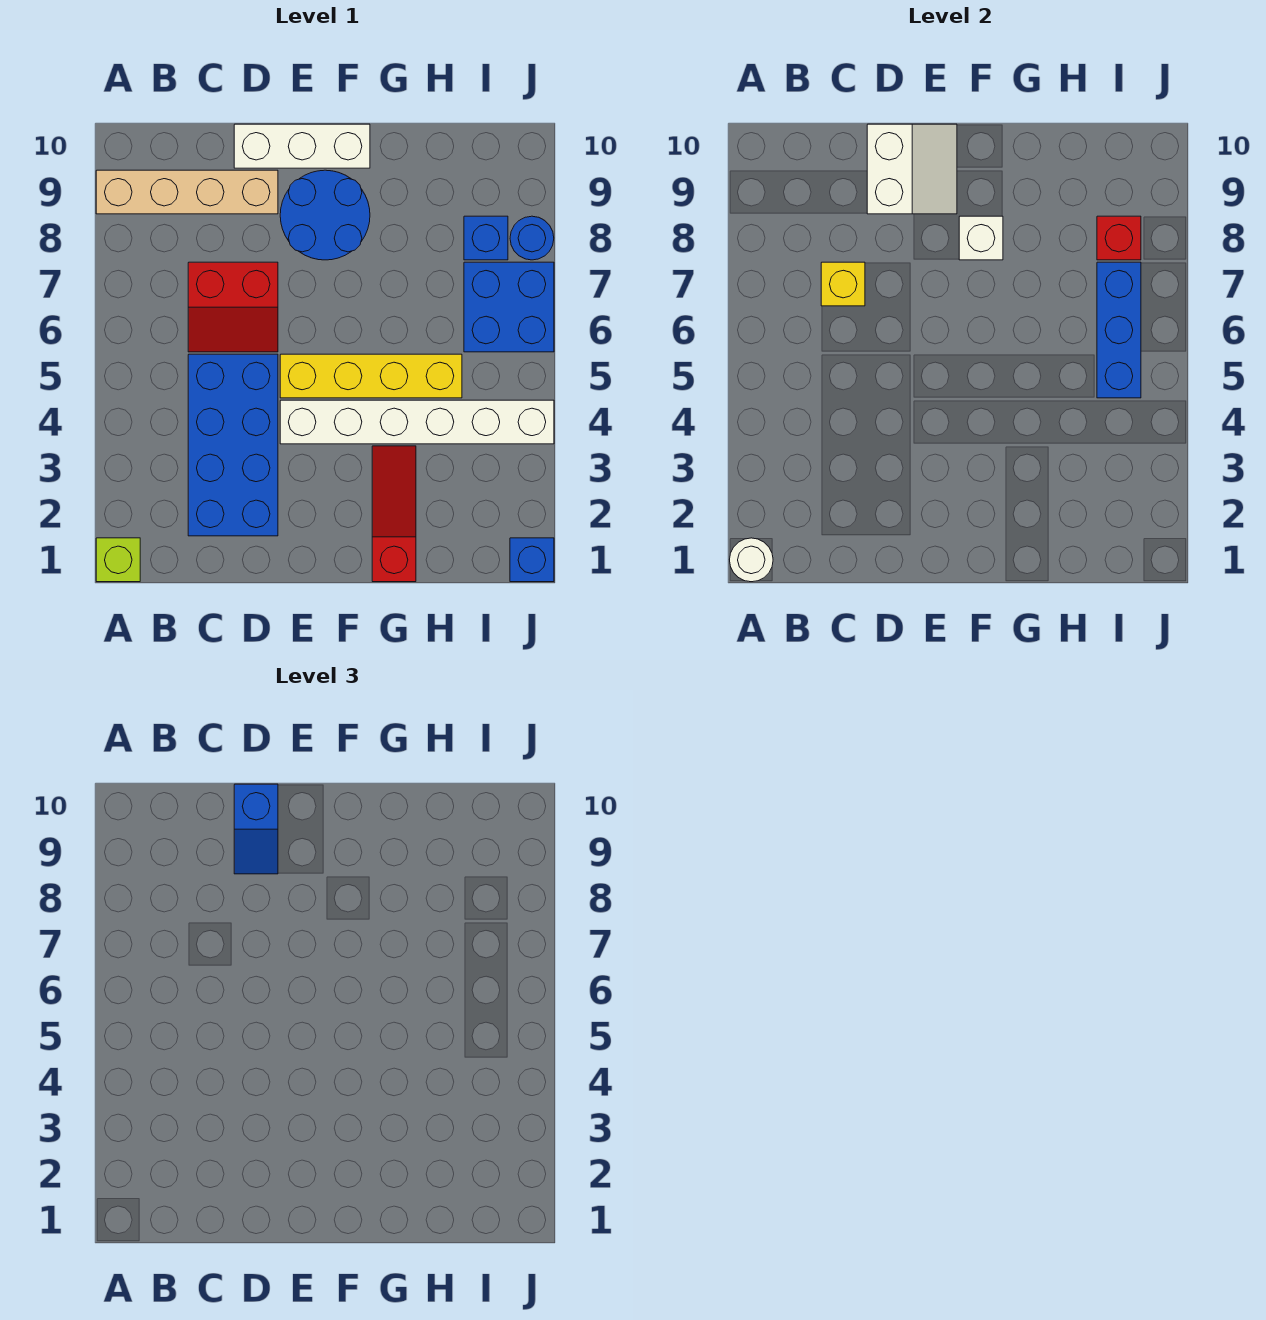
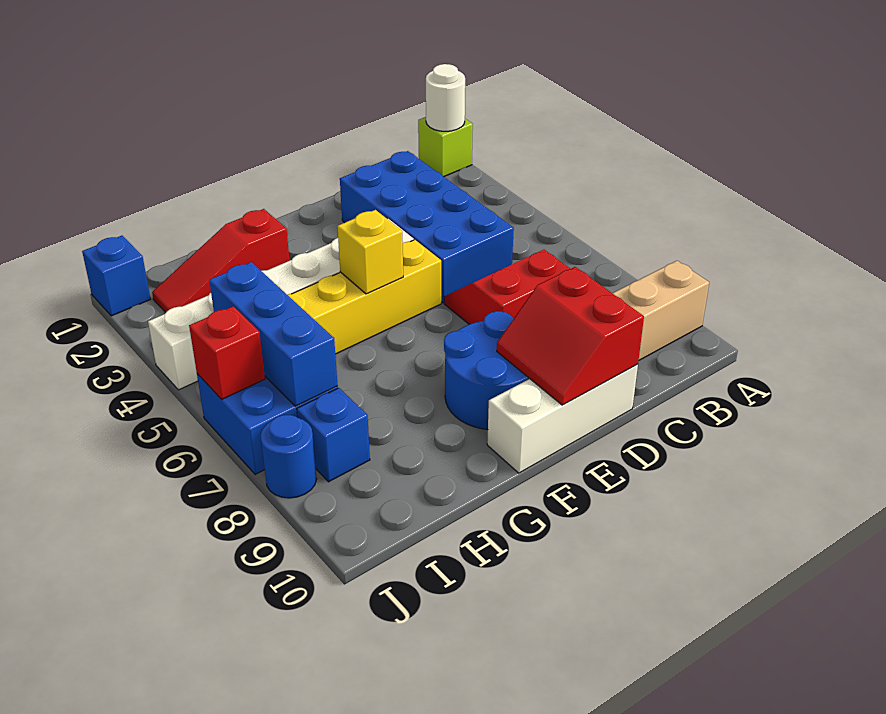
yellow 1x1 brick [821,262,865,306] -> yellow 1x1 brick moved to [337,210,403,294]
white 2x2 slope [867,124,957,214] -> red 2x2 slope [497,267,644,405]
blue 1x2 slope [234,784,278,874] -> none
white 1x1 brick [959,216,1003,260] -> none
red 1x3 slope [372,446,416,582] -> red 1x3 slope turned to [152,209,290,312]
red 1x1 brick [1097,216,1141,260] -> red 1x1 brick moved to [189,306,265,399]

